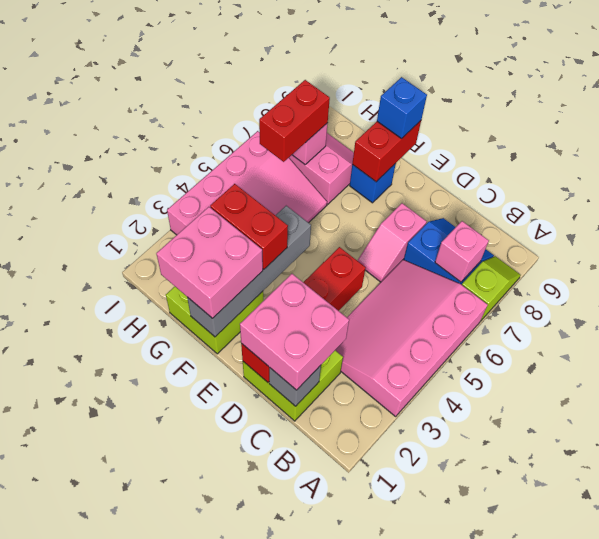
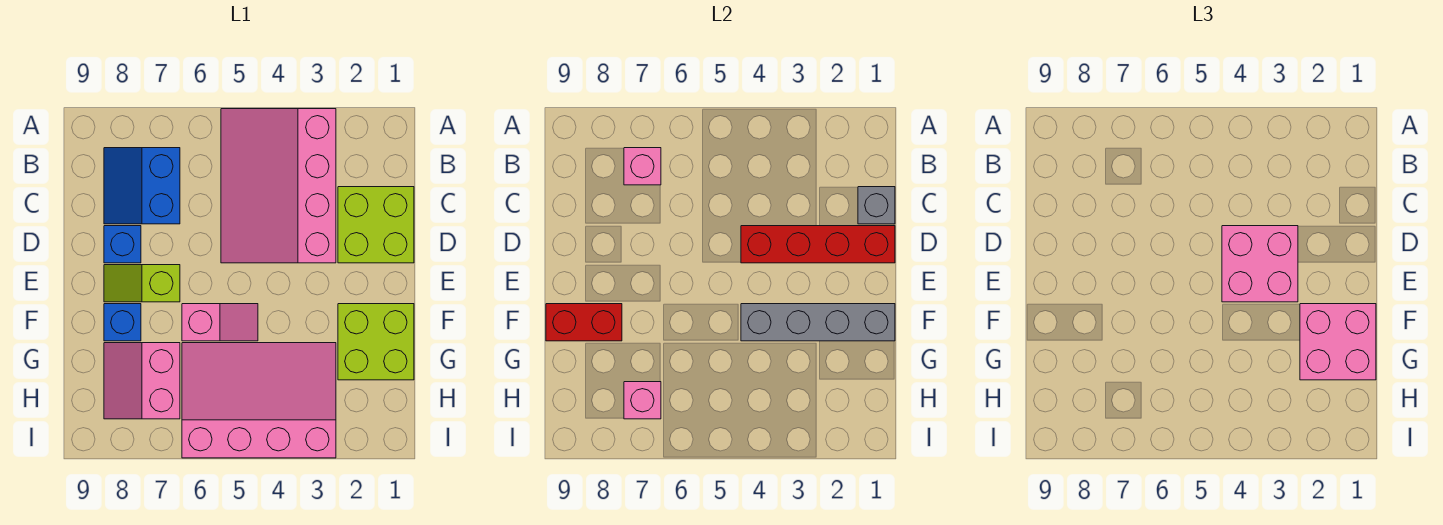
pink 3x4 slope [335,260,488,417] -> pink 3x4 slope turned to [221,109,336,263]
lime 1x2 slope [462,256,521,321] -> lime 1x2 slope moved to [104,265,180,302]
pink 2x2 brick [240,274,349,390] -> pink 2x2 brick moved to [1222,226,1298,302]
pink 1x2 slope [358,203,427,282] -> pink 1x2 slope moved to [182,304,258,341]
red 1x2 brick [210,184,288,269] -> none
blue 1x1 brick [377,77,427,139] -> blue 1x1 brick moved to [104,226,141,263]
red 1x2 brick [259,80,330,162] -> none

